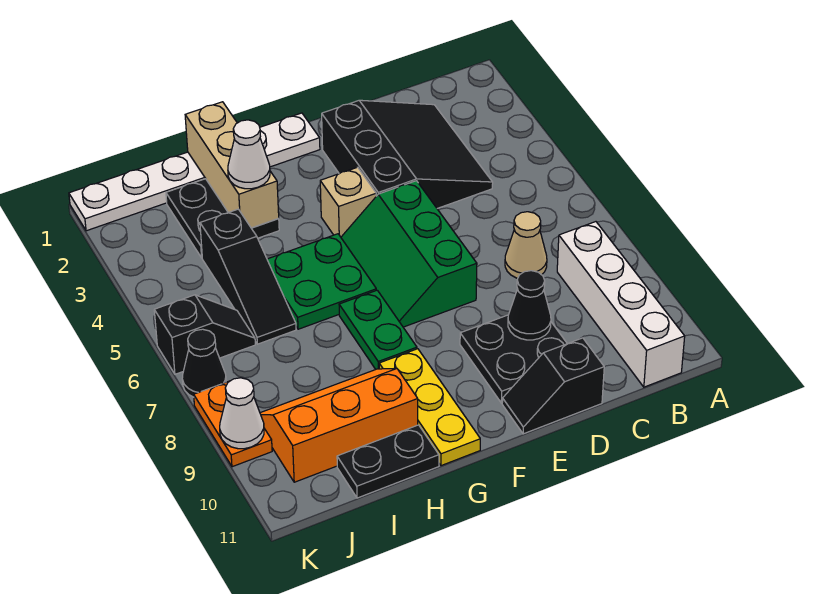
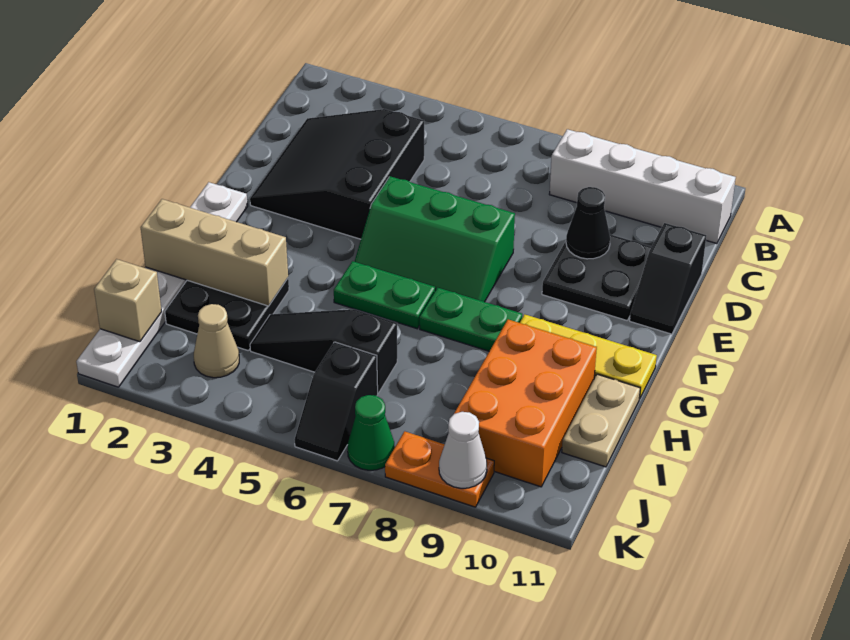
black 3x3 slope [322,100,493,208] -> black 3x3 slope turned to [250,109,424,239]
tan 1x1 cone [505,212,547,278] -> tan 1x1 cone moved to [194,304,239,378]
tan 1x1 brick [320,167,376,237] -> tan 1x1 brick moved to [94,259,162,342]
green 2x2 plate [267,234,376,329] -> green 1x2 plate [334,261,435,329]
white 1x1 cone [228,120,270,189] -> none
orange 2x3 slope [260,368,418,482] -> orange 2x3 brick [454,320,597,487]
black 1x2 plate [337,425,439,498] -> tan 1x2 plate [562,374,640,467]
black 1x3 slope [200,209,296,344] -> black 1x3 slope turned to [250,309,397,393]
black 1x2 slope [154,295,255,374] -> black 1x2 slope turned to [295,342,378,461]
black 1x1 cone [182,329,226,397] -> green 1x1 cone [348,395,395,470]

